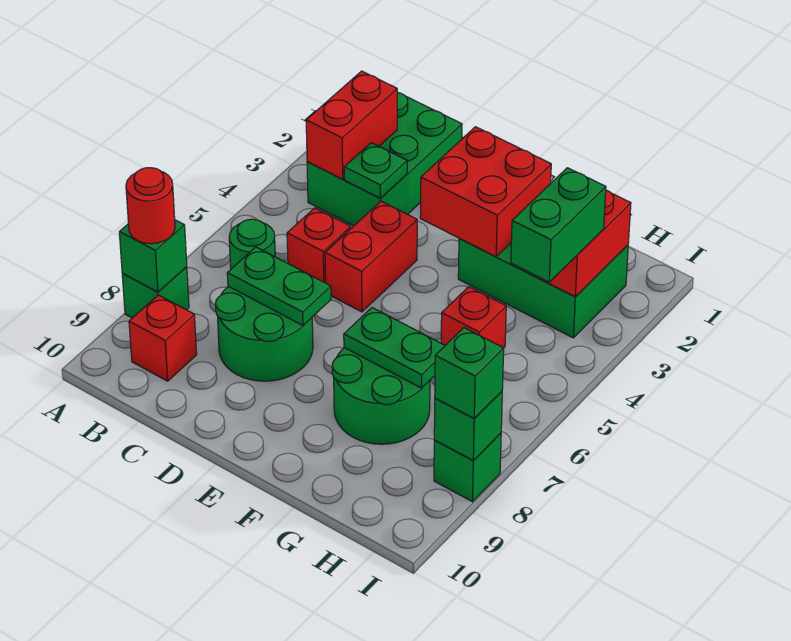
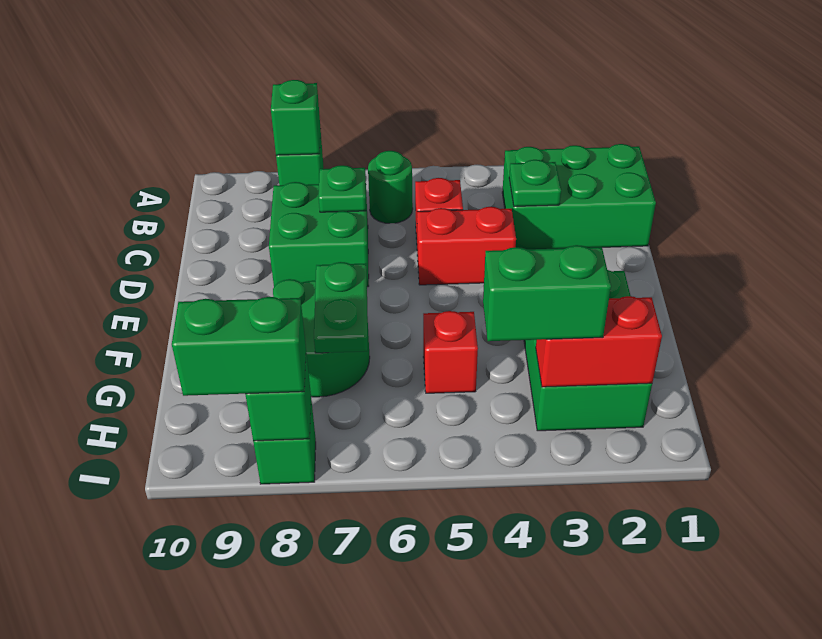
red 1x1 round brick [126,168,175,244] -> none
red 1x2 brick [306,71,398,179] -> none
red 1x1 brick [129,295,197,381] -> none
green 2x2 round brick [215,286,313,381] -> green 2x2 brick [269,182,369,287]
green 1x2 plate [227,247,331,325] -> green 1x1 plate [319,165,366,212]
red 2x2 brick [420,127,551,257] -> none
green 1x1 brick [435,328,504,418] -> green 1x2 brick [172,297,306,396]

